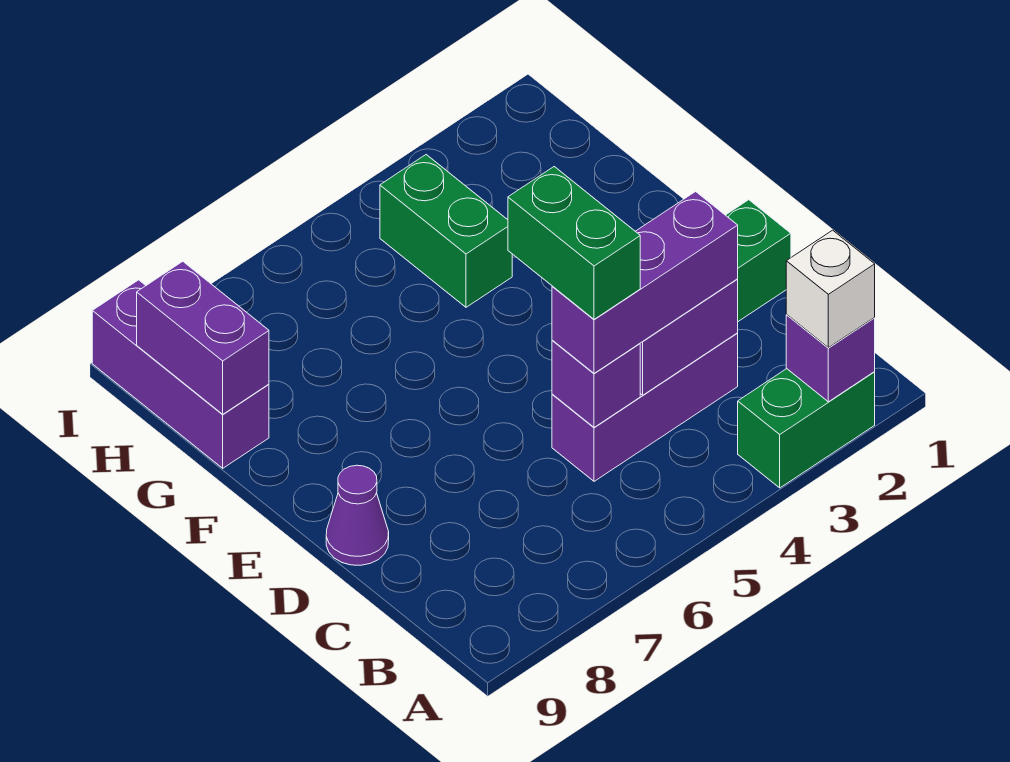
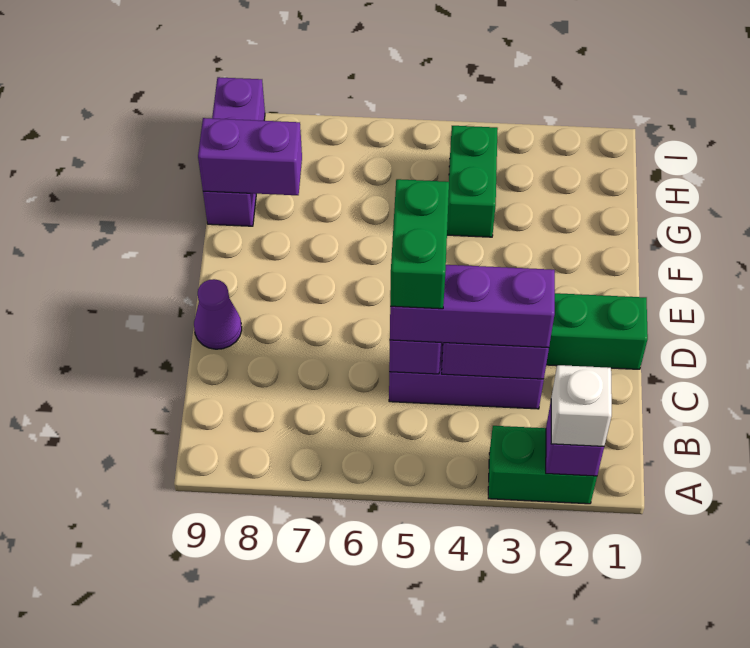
purple 1x2 brick [137,261,269,414] -> purple 1x2 brick turned to [198,118,302,195]

